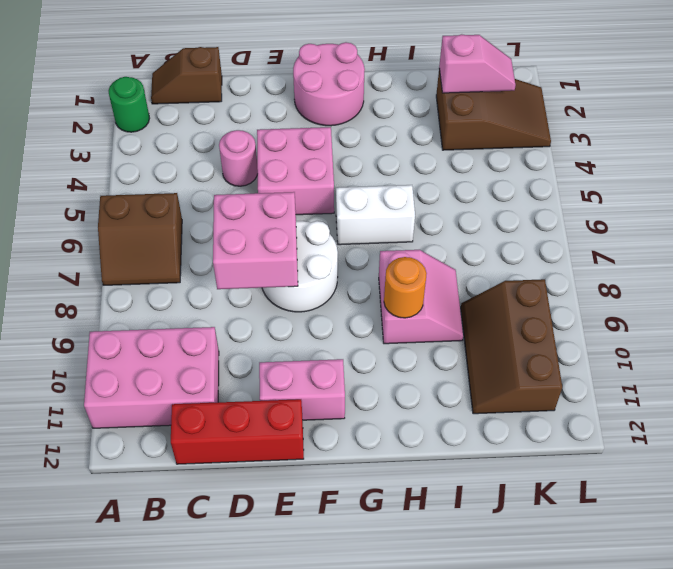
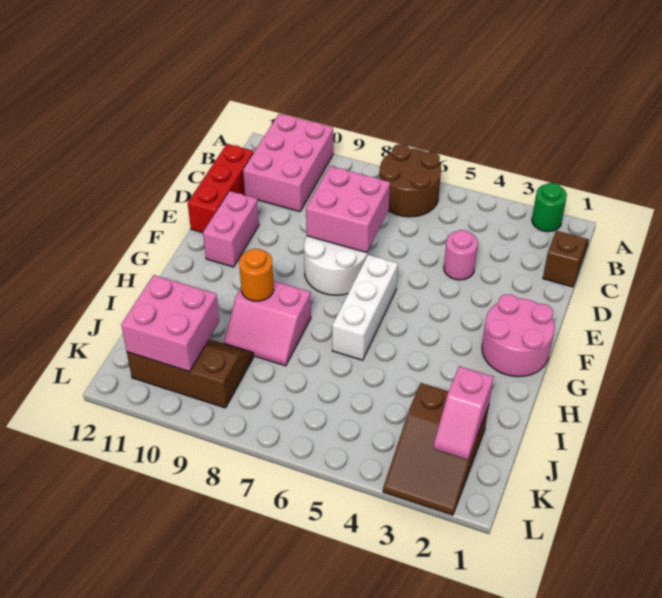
brown 2x2 slope [98,193,182,285] -> brown 2x2 round brick [380,144,441,217]
pink 2x2 brick [257,127,334,215] -> pink 2x2 brick moved to [121,275,219,372]
white 1x2 brick [336,185,415,245] -> white 1x3 brick [332,255,398,360]

